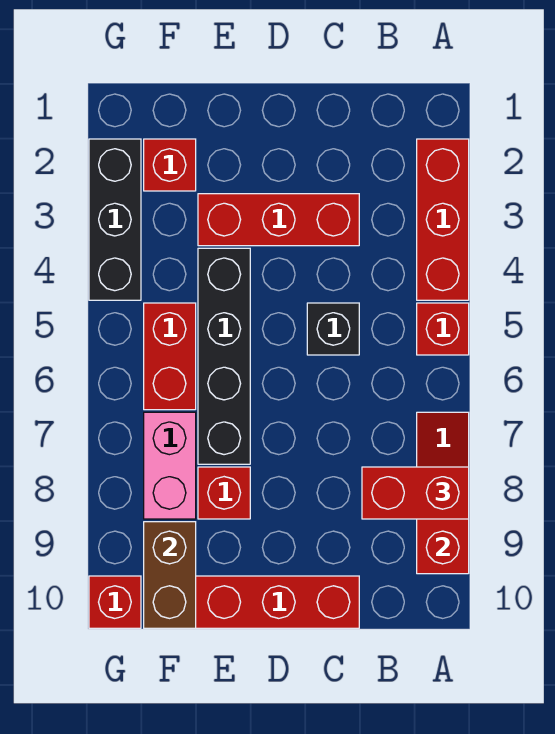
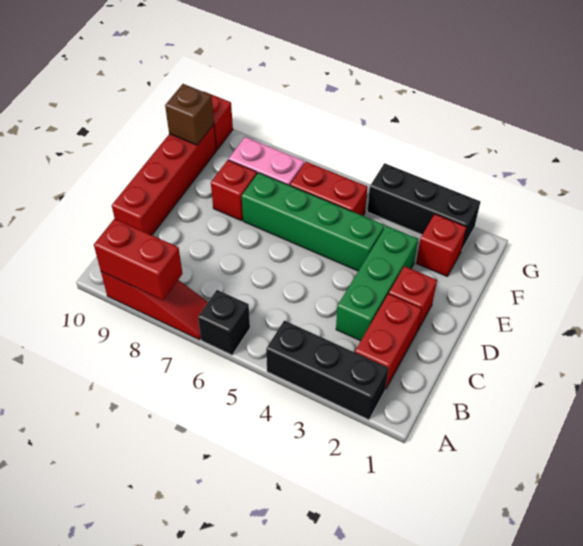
red 1x3 brick [417,139,469,300] -> black 1x3 brick [266,320,389,420]
red 1x1 brick [417,303,469,355] -> red 1x1 brick moved to [389,266,437,331]
red 1x2 brick [362,467,469,519] -> red 1x2 brick moved to [355,294,422,389]
red 1x3 brick [198,194,359,246] -> green 1x3 brick [336,226,418,341]
black 1x1 brick [307,303,359,355] -> black 1x1 brick moved to [198,290,250,355]
black 1x4 brick [198,248,250,464] -> green 1x4 brick [242,173,385,271]
brown 1x2 brick [144,522,196,628] -> brown 1x1 brick [165,84,214,145]

